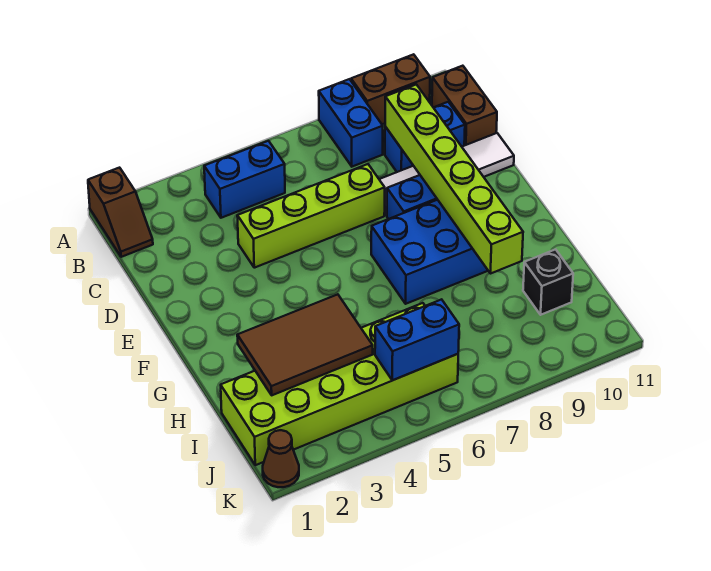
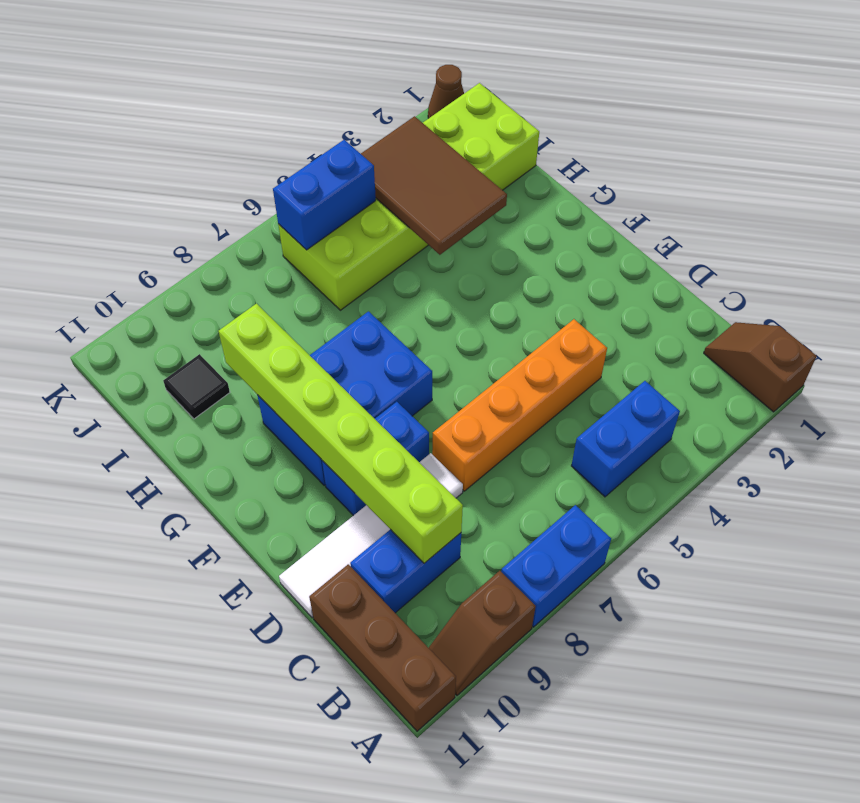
blue 1x2 brick [319,79,383,167] -> blue 1x2 brick turned to [501,505,611,627]
brown 1x2 brick [351,54,430,124] -> brown 1x2 slope [429,571,536,695]
brown 1x2 brick [432,66,497,146] -> brown 1x3 brick [309,564,456,731]
lime 1x4 brick [237,164,385,268] -> orange 1x4 brick [432,319,607,491]
brown 2x3 tile [237,294,373,395] -> brown 2x3 tile turned to [361,116,507,255]
black 1x1 brick [523,249,573,315] -> black 1x1 tile [163,354,230,419]

